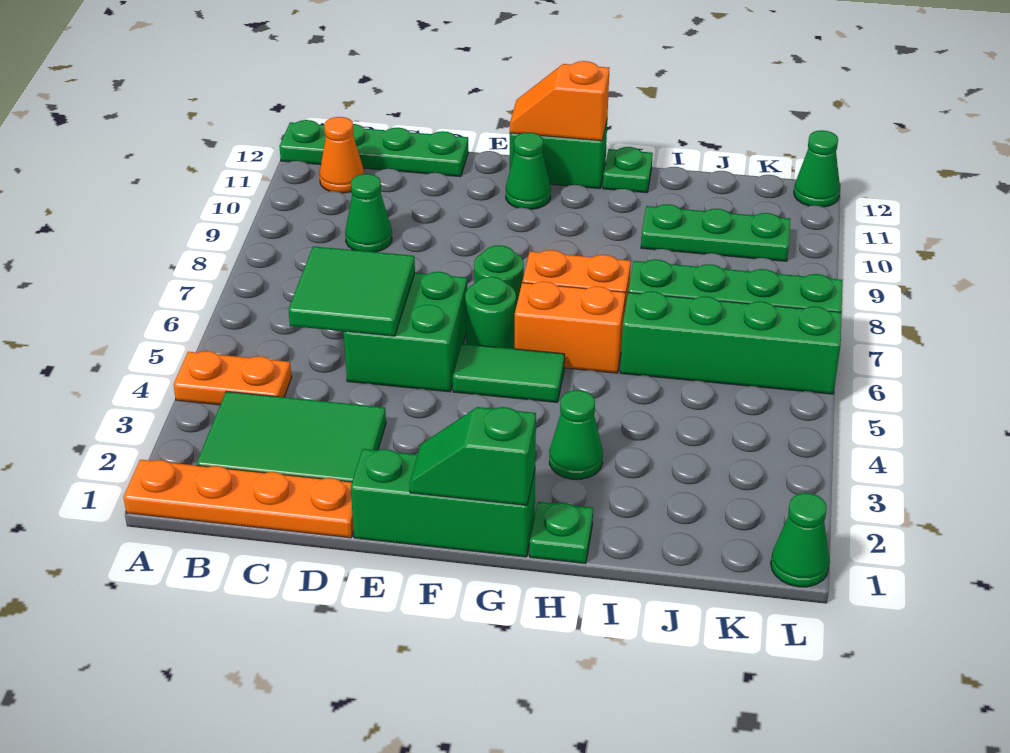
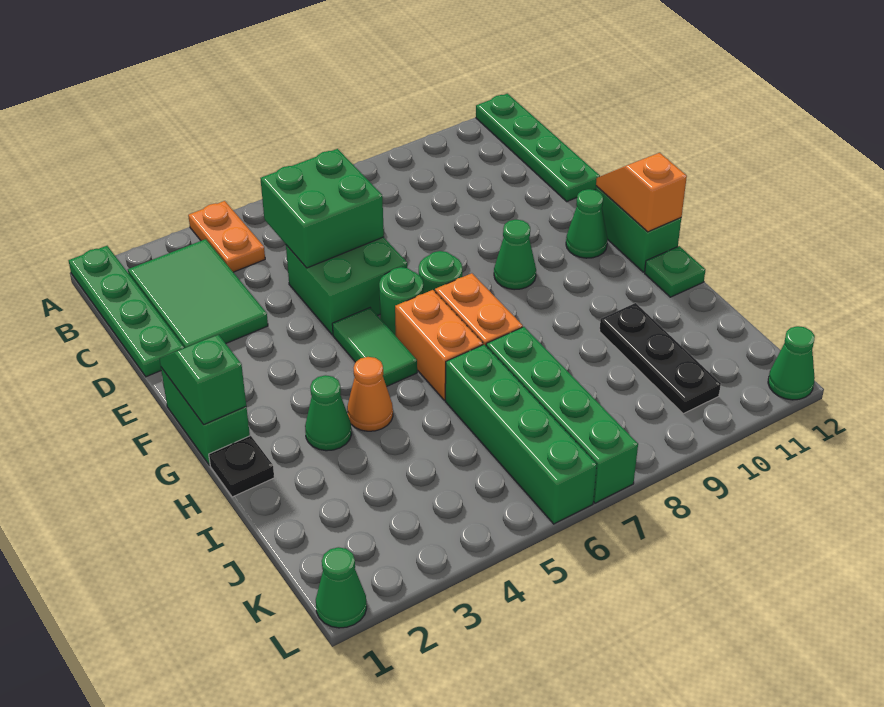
orange 1x4 plate [123,460,354,538] -> green 1x4 plate [69,246,184,377]
orange 1x1 cone [319,117,364,193] -> orange 1x1 cone moved to [347,357,393,431]
green 2x2 tile [288,246,415,336] -> green 2x2 brick [260,149,384,268]
green 1x1 cone [345,174,392,252] -> green 1x1 cone moved to [494,220,536,290]
green 1x3 brick [351,449,535,557] -> green 1x2 brick [161,367,250,465]
green 1x1 plate [530,502,593,564] -> black 1x1 plate [209,436,274,497]
green 1x3 plate [641,204,791,261] -> black 1x3 plate [599,303,721,414]

